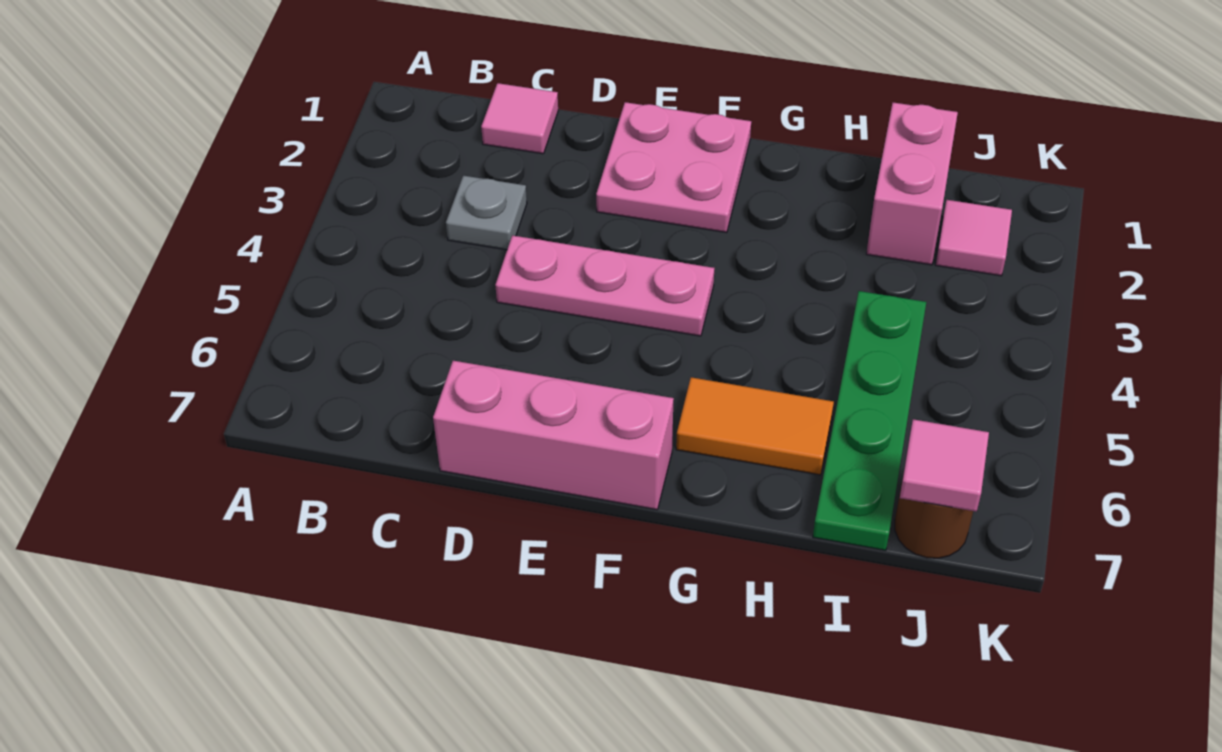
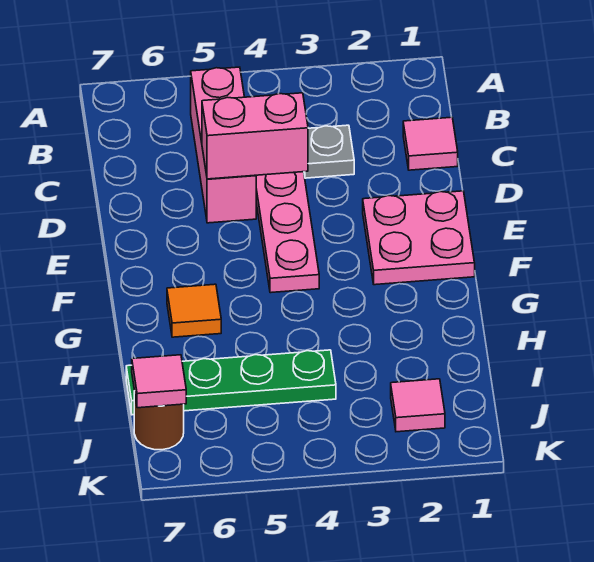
pink 1x3 brick [433,361,674,510] -> pink 1x3 brick moved to [191,67,256,223]
orange 1x2 tile [676,377,834,475] -> orange 1x1 tile [167,284,221,337]
pink 1x2 brick [866,103,958,265] -> pink 1x2 brick moved to [202,93,308,179]

